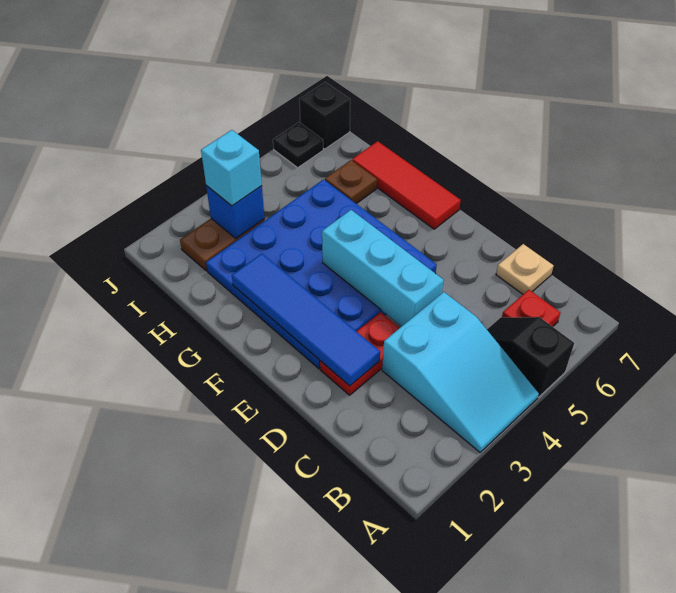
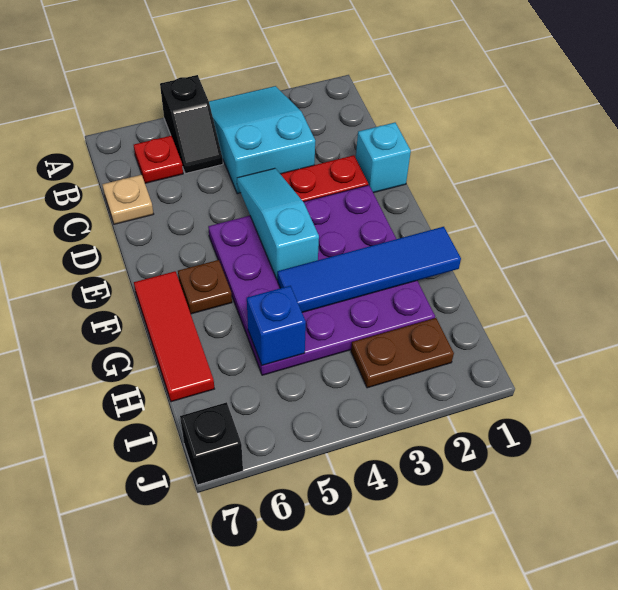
blue 1x4 tile [232,254,380,386] -> blue 1x4 tile turned to [278,227,461,312]
cyan 1x3 brick [322,210,444,326] -> cyan 1x3 slope [237,168,319,280]
blue 4x4 plate [206,179,437,369] -> purple 4x4 plate [208,185,435,375]
brown 1x1 plate [325,160,377,204] -> brown 1x1 plate moved to [178,260,232,314]
blue 1x1 brick [206,186,265,239] -> blue 1x1 brick moved to [247,286,306,365]
cyan 1x1 brick [201,130,262,206] -> cyan 1x1 brick moved to [356,123,411,193]
black 1x1 plate [273,122,323,168] -> none

